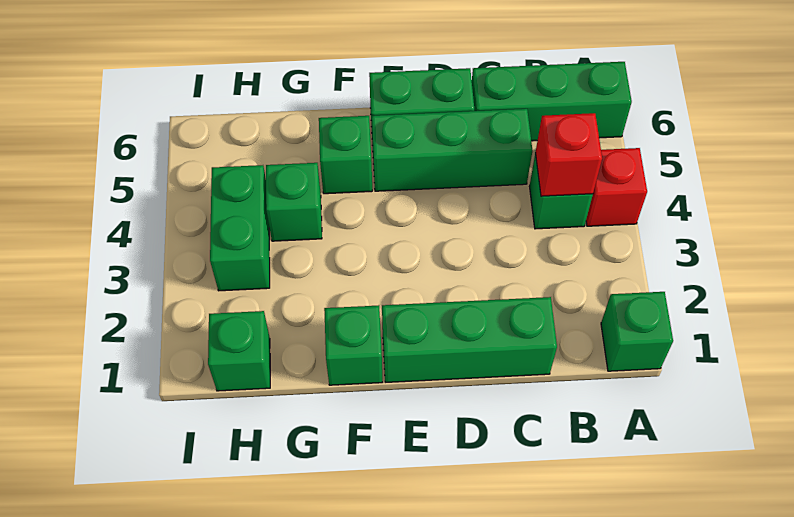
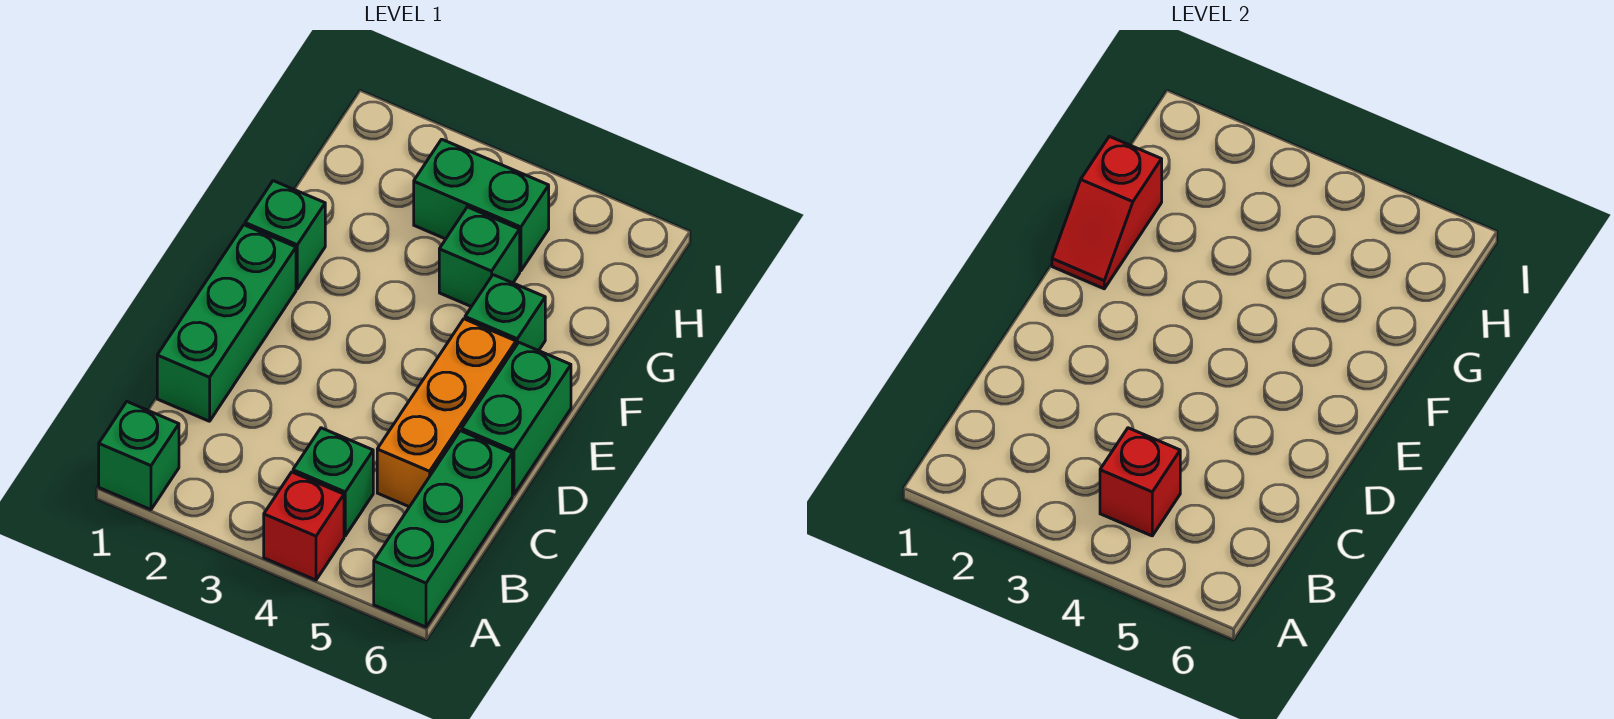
green 1x3 brick [372,109,532,191] -> orange 1x3 brick [377,319,516,507]
none -> red 1x2 slope [1052,136,1162,289]
green 1x1 brick [208,311,270,391] -> none

